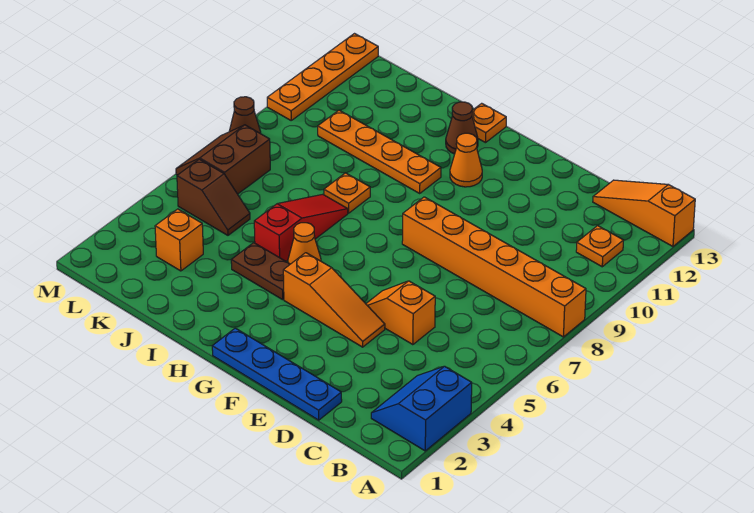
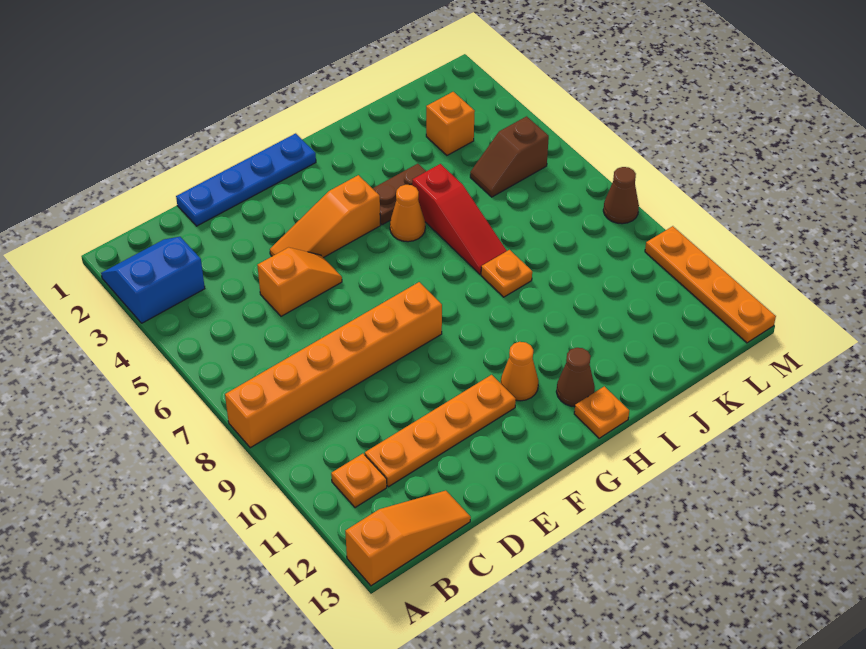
blue 2x2 slope [371,366,472,451] -> blue 2x2 slope turned to [101,237,205,323]
orange 1x4 plate [318,110,441,193] -> orange 1x4 plate moved to [365,375,516,487]
brown 2x2 slope [176,125,270,194] -> none

